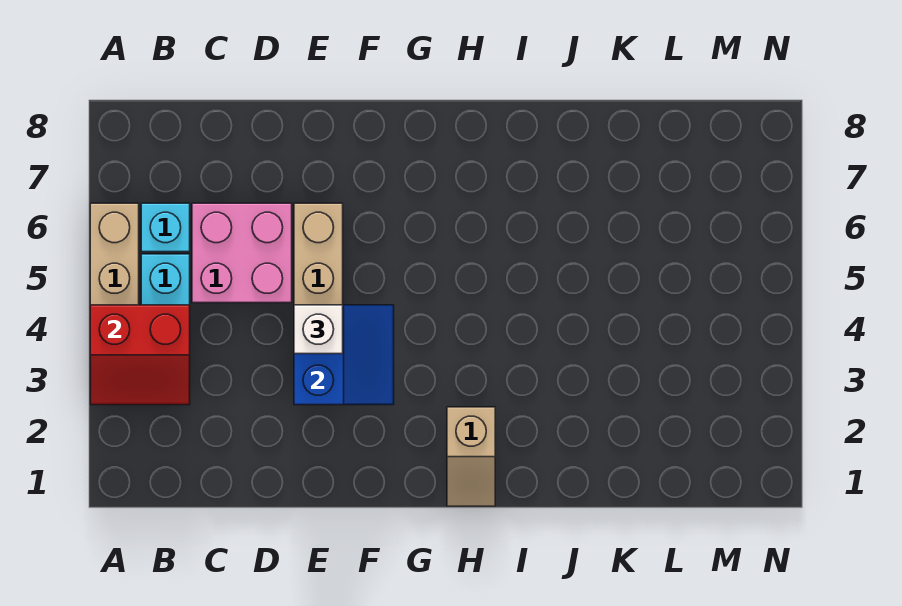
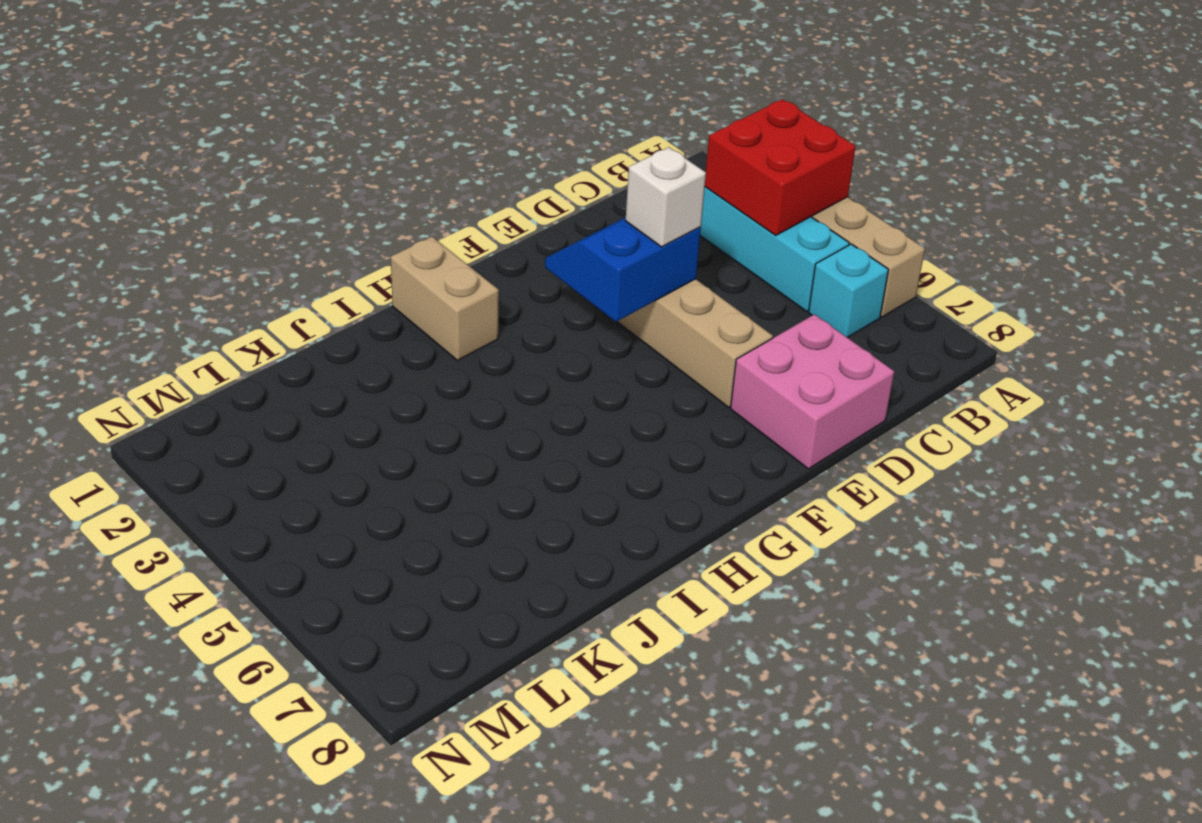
red 2x2 slope [90,305,190,405] -> red 2x2 brick [705,99,856,235]
pink 2x2 brick [192,203,292,303] -> pink 2x2 brick moved to [731,315,894,469]
blue 2x2 slope [294,305,394,405] -> blue 2x2 slope turned to [545,217,701,322]
tan 1x2 slope [447,407,495,506] -> tan 1x2 brick [391,237,499,360]

